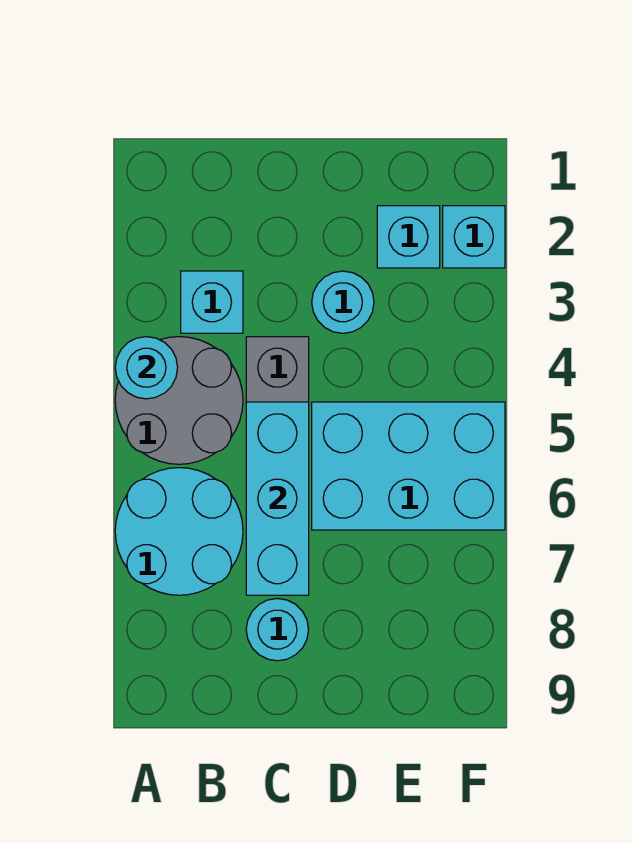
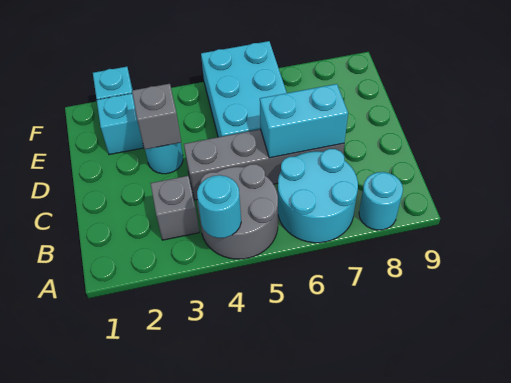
cyan 1x1 brick [181,271,243,333] -> grey 1x1 brick [150,176,199,240]
cyan 1x3 brick [246,402,309,595] -> cyan 1x2 brick [260,84,348,158]
cyan 1x1 round brick [246,599,309,661] -> cyan 1x1 round brick moved to [359,172,403,230]
none -> grey 1x1 brick [132,84,181,149]

